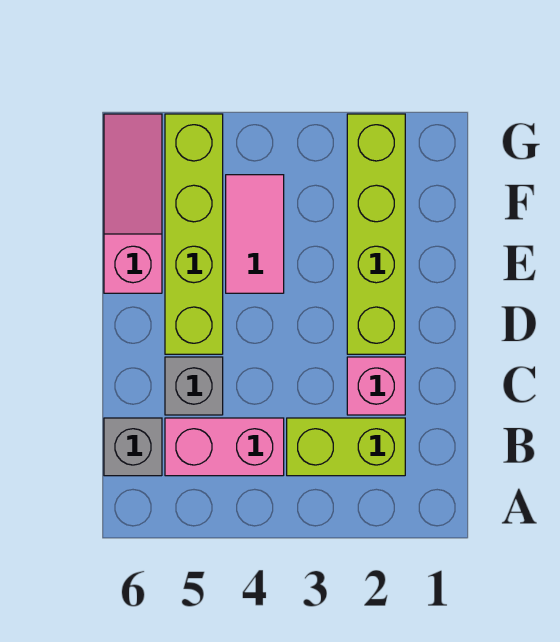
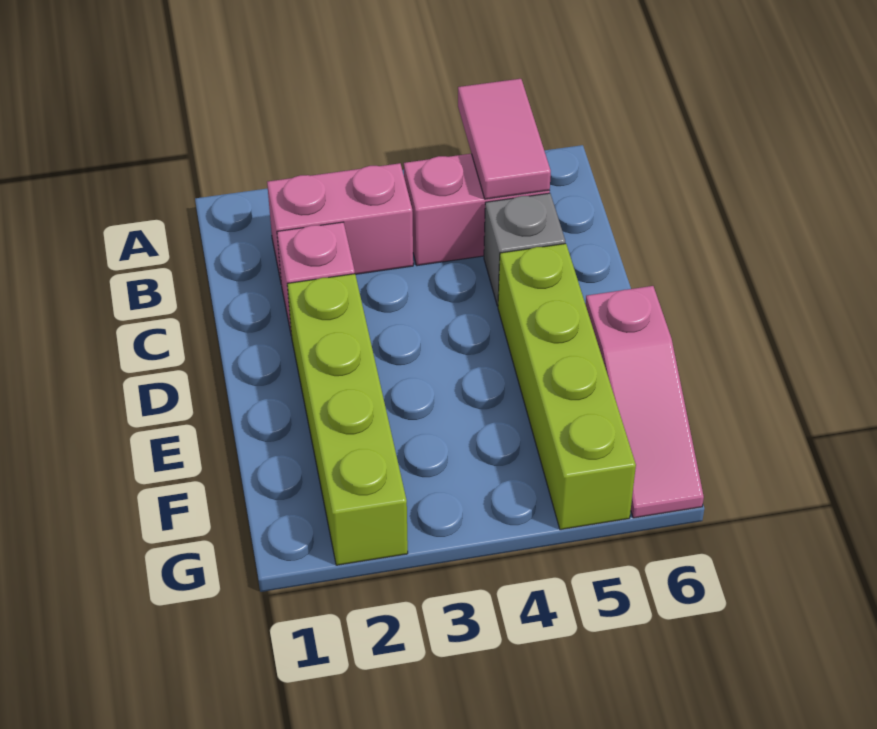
lime 1x2 brick [287,418,405,476] -> pink 1x2 brick [267,163,413,281]
grey 1x1 brick [104,418,162,476] -> none
pink 1x2 tile [226,175,284,293] -> pink 1x2 tile moved to [458,79,551,199]

